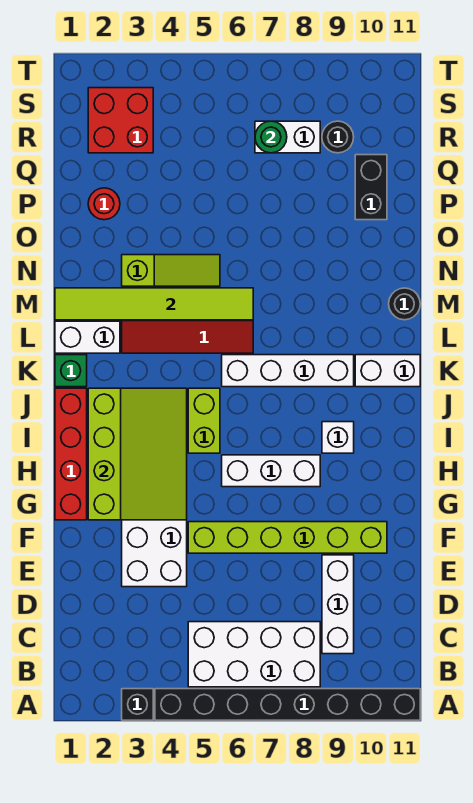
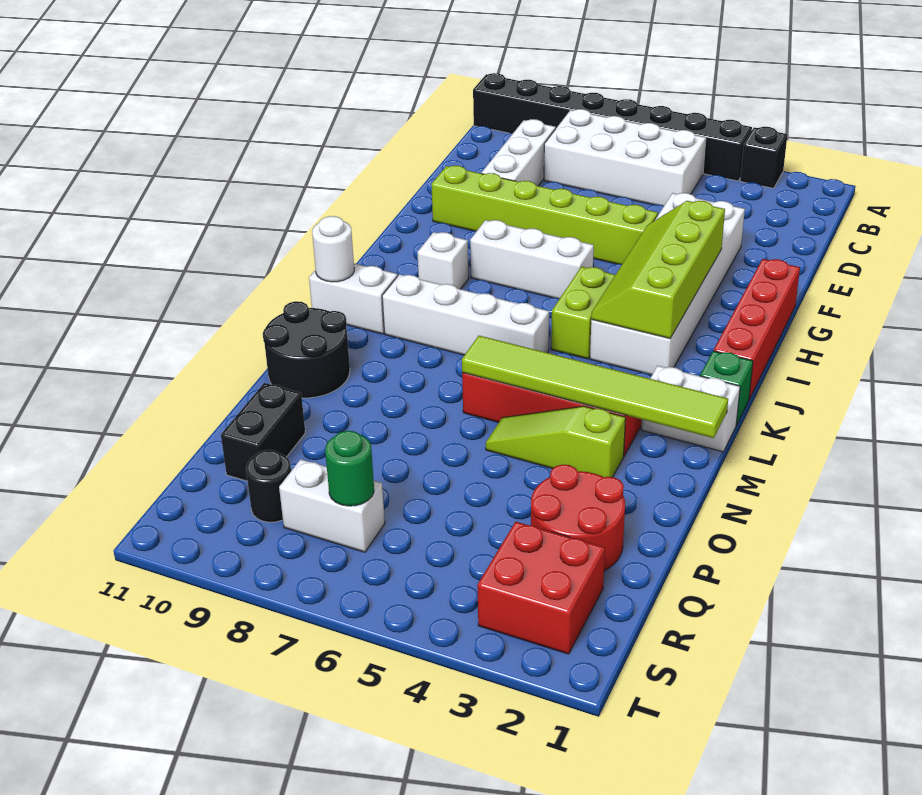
lime 3x4 slope [88,388,187,520] -> lime 2x4 slope [591,201,725,339]
none -> white 1x1 round brick [312,216,354,282]
black 1x1 round brick [389,288,420,320] -> black 2x2 round brick [263,301,350,398]
red 1x1 round brick [88,188,120,220] -> red 2x2 round brick [531,464,625,571]

